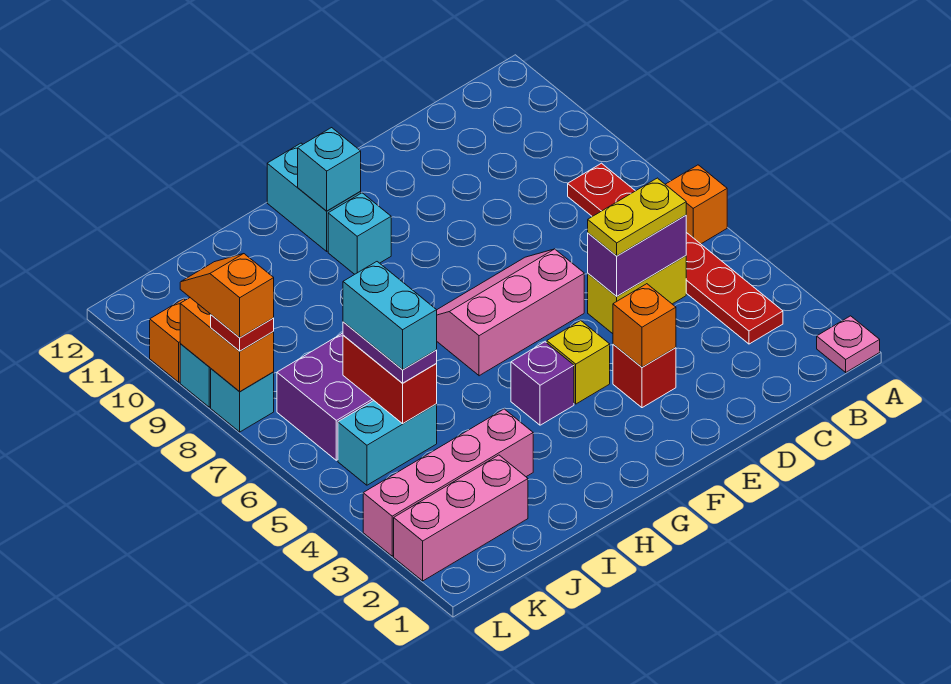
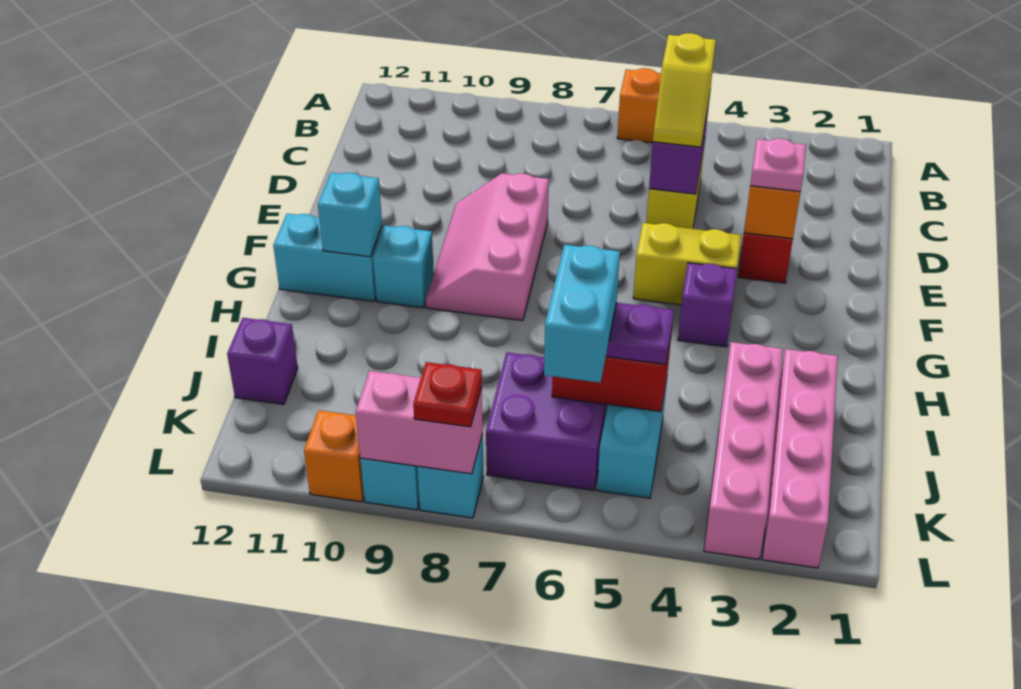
pink 1x1 plate [817,316,880,372] -> pink 1x1 plate moved to [751,139,806,192]
red 1x6 plate [568,163,783,344] -> none
yellow 1x2 plate [588,178,686,256] -> yellow 1x2 slope [653,33,716,147]
pink 2x3 slope [437,249,584,376] -> pink 2x3 slope moved to [426,173,549,321]
yellow 1x1 brick [547,321,610,404] -> yellow 1x2 brick [633,223,741,305]
pink 1x3 brick [394,455,528,581] -> pink 1x4 brick [762,349,838,568]
cyan 1x2 brick [343,262,437,370] -> cyan 1x2 brick turned to [544,245,620,383]
none -> purple 1x1 brick [227,318,298,404]
orange 1x2 brick [180,298,274,392] -> pink 1x2 brick [356,371,483,474]
orange 1x2 slope [180,254,274,338] -> none

